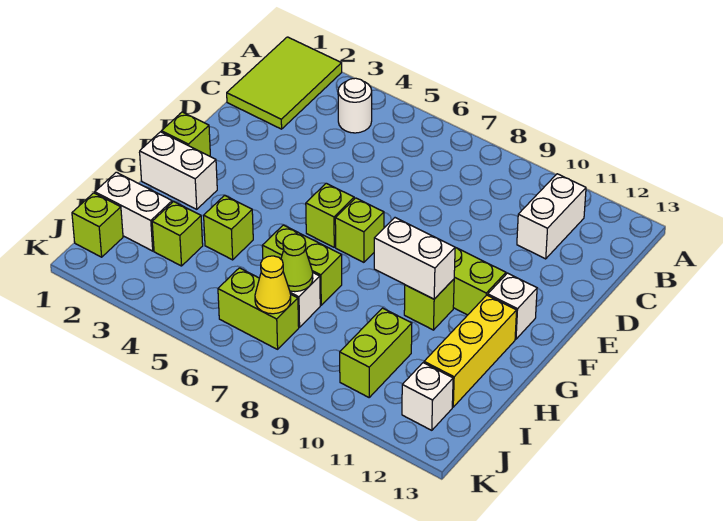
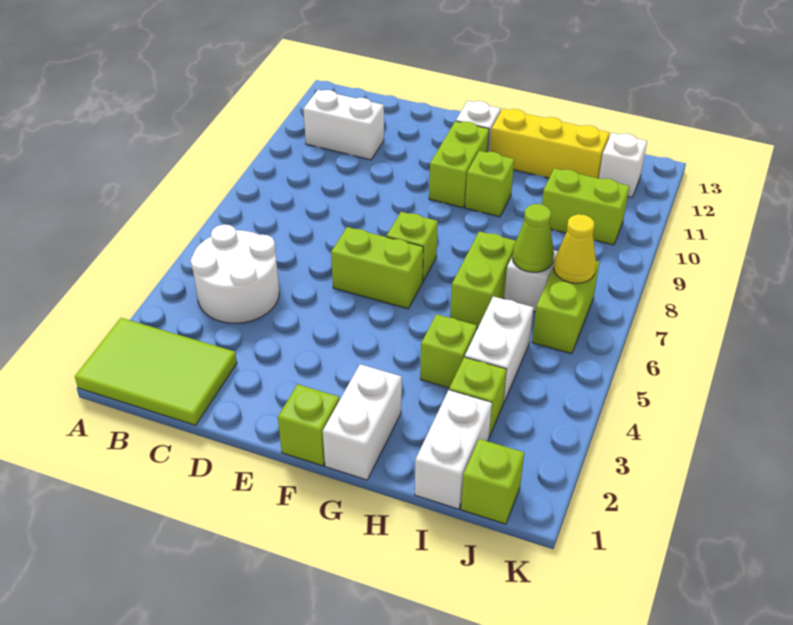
white 1x1 round brick [338,78,372,133] -> white 2x2 round brick [191,225,279,323]
lime 1x1 brick [306,183,354,247] -> lime 1x2 brick [331,227,423,309]
white 1x2 brick [374,218,455,299] -> white 1x2 brick moved to [465,296,534,404]

